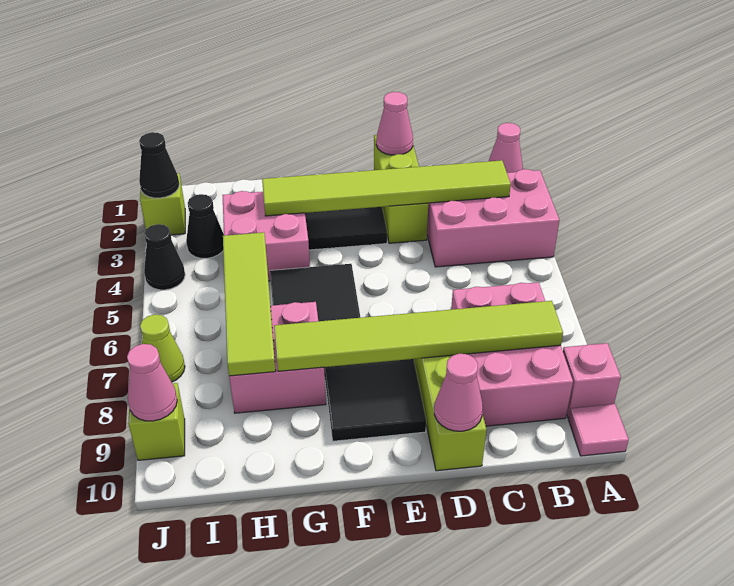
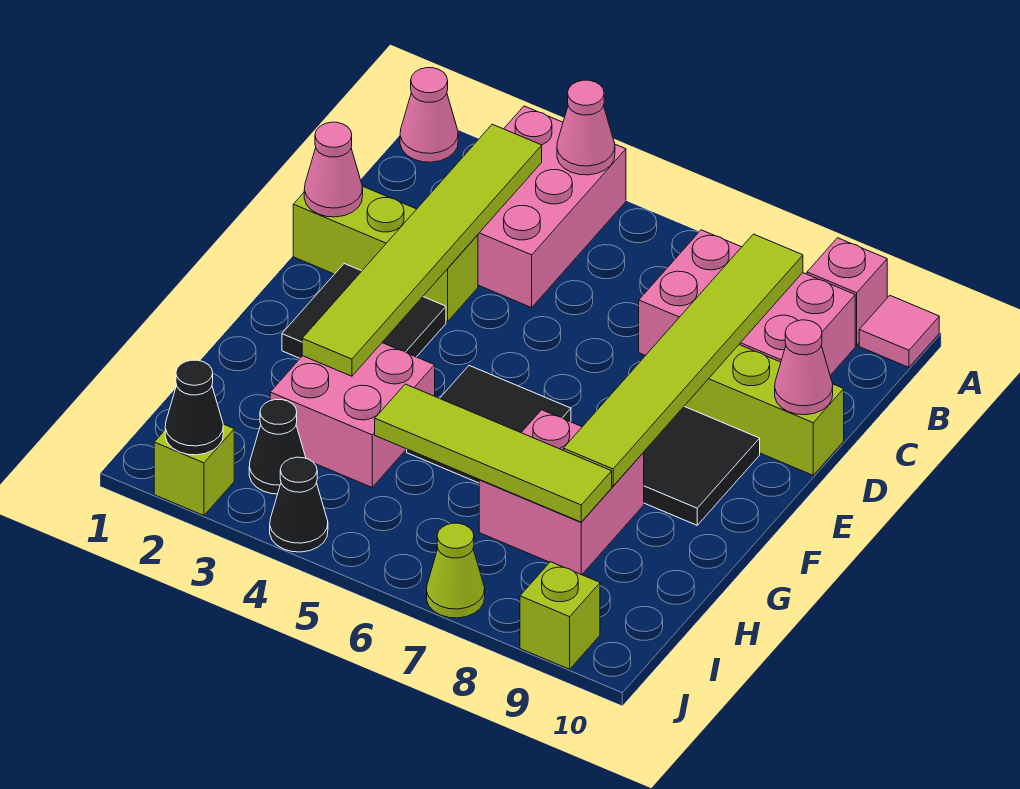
pink 1x1 cone [127,344,177,421] -> pink 1x1 cone moved to [557,80,615,175]

